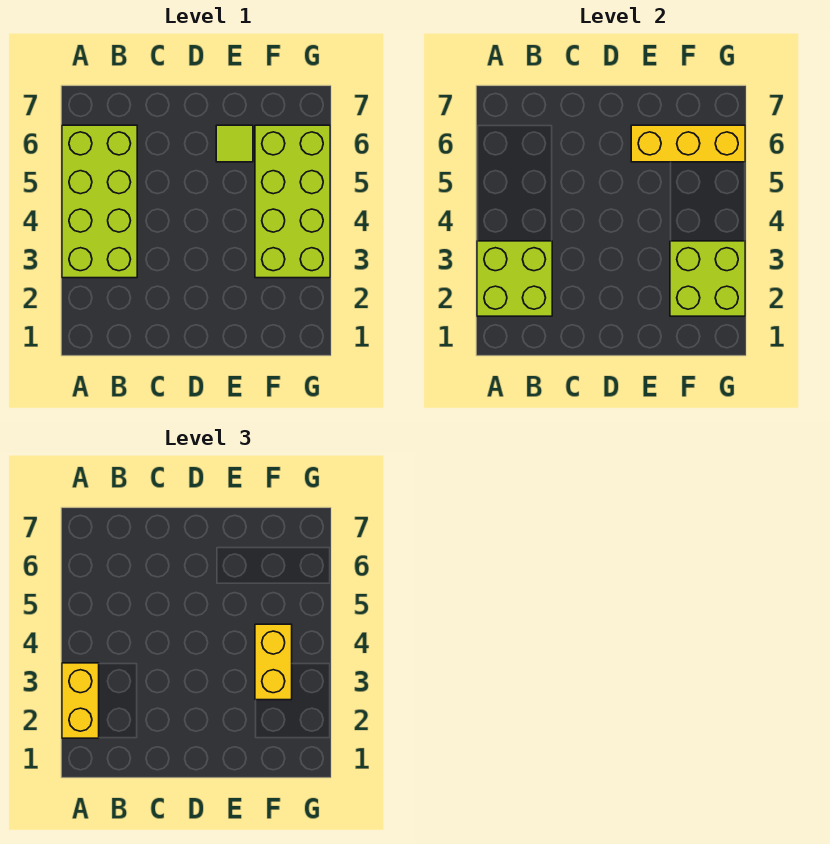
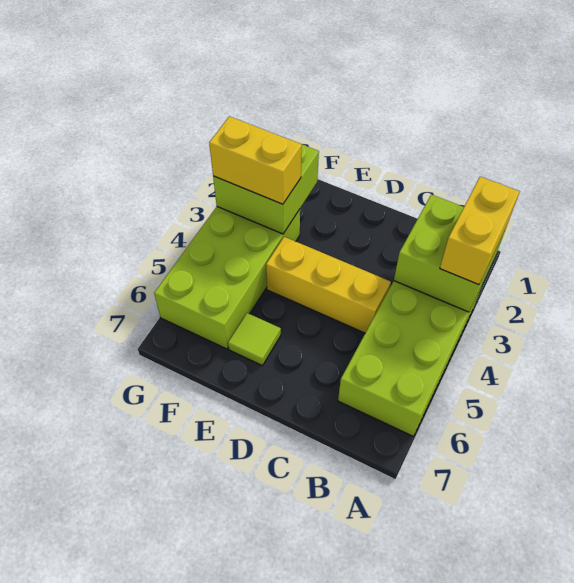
yellow 1x3 brick [631,125,745,162] -> yellow 1x3 brick moved to [266,237,391,333]
yellow 1x2 brick [255,624,292,700] -> yellow 1x2 brick turned to [209,116,302,204]

